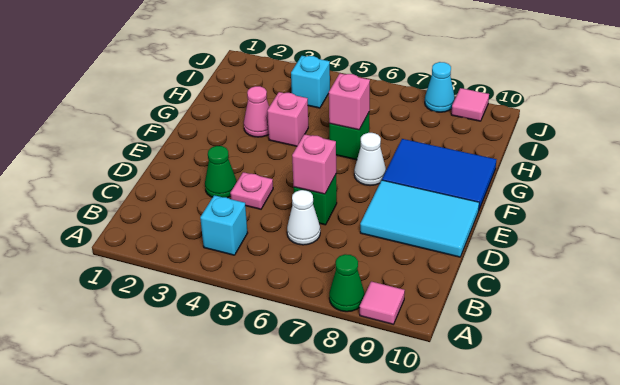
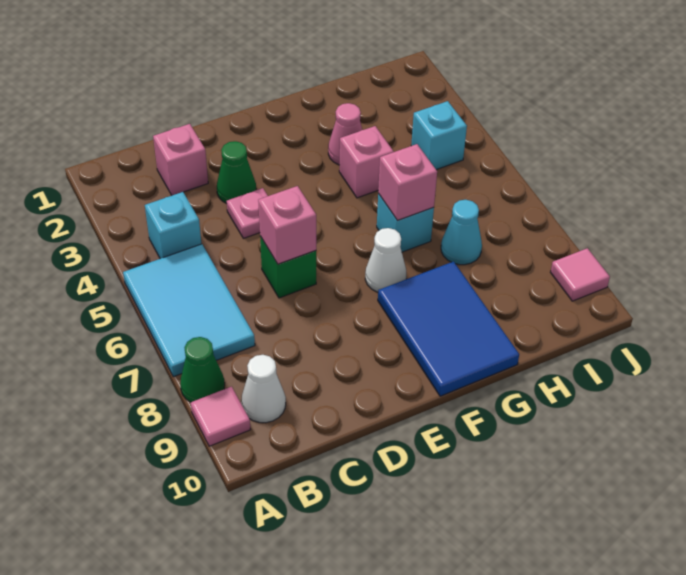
none -> pink 1x1 brick [153,124,208,195]
white 1x1 cone [287,190,320,245] -> white 1x1 cone moved to [241,355,286,423]
cyan 2x3 tile [360,180,479,257] -> cyan 2x3 tile moved to [123,244,255,377]
green 1x1 brick [329,113,369,160] -> cyan 1x1 brick [377,194,434,252]
cyan 1x1 cone [425,62,455,112] -> cyan 1x1 cone moved to [441,200,482,265]

